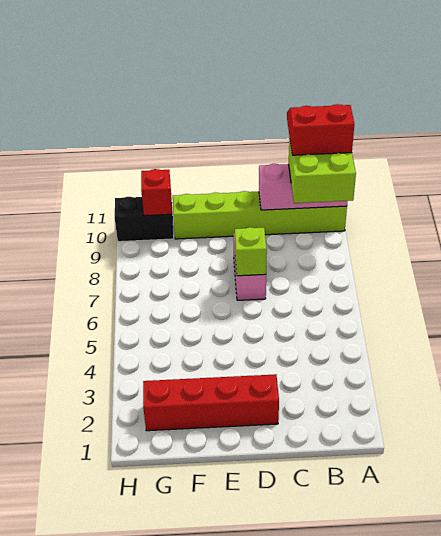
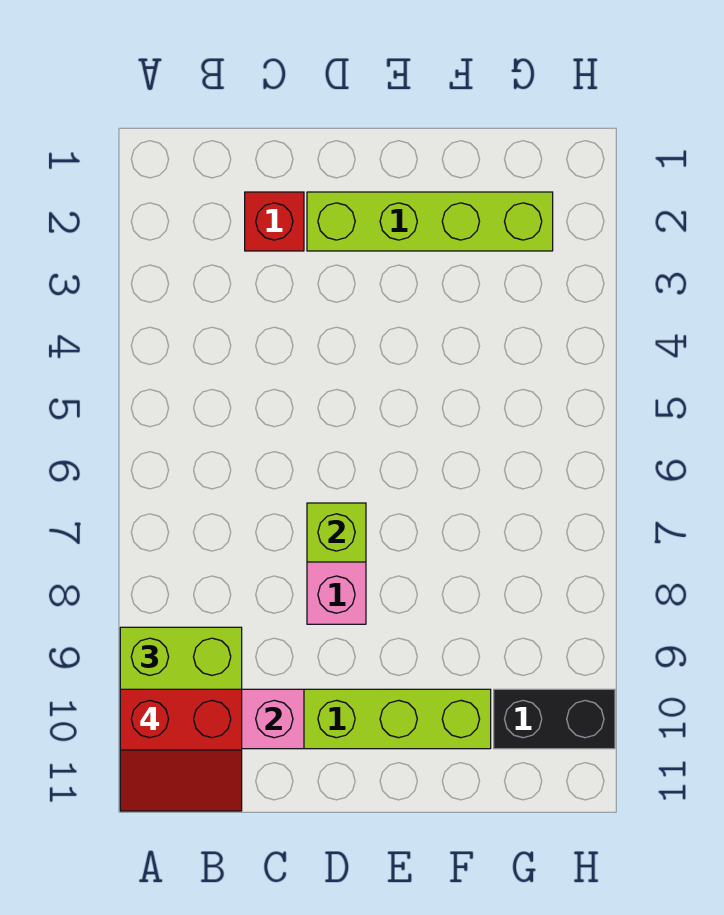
red 1x4 brick [143,374,279,431] -> lime 1x4 brick [307,192,553,251]
red 1x1 brick [141,169,172,216] -> red 1x1 brick moved to [245,192,304,251]

